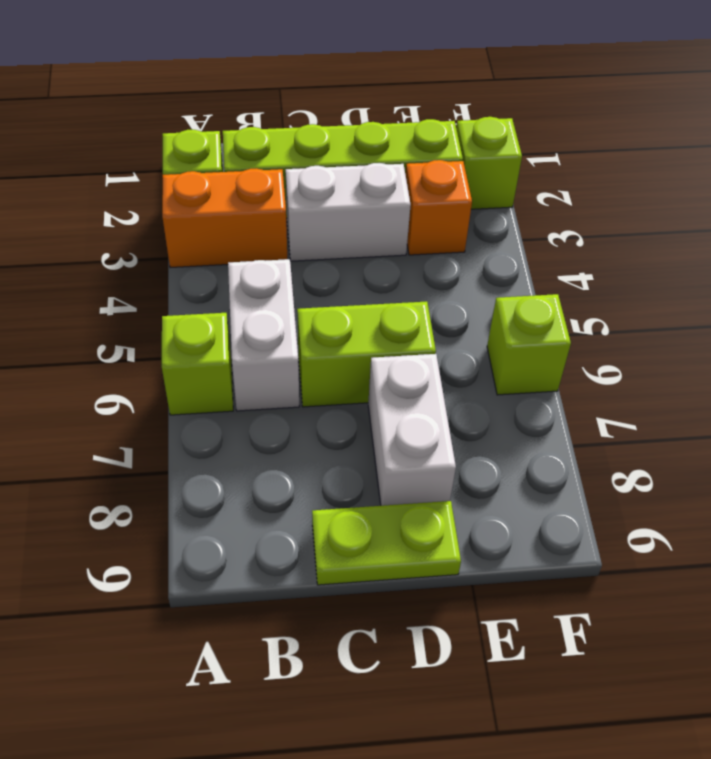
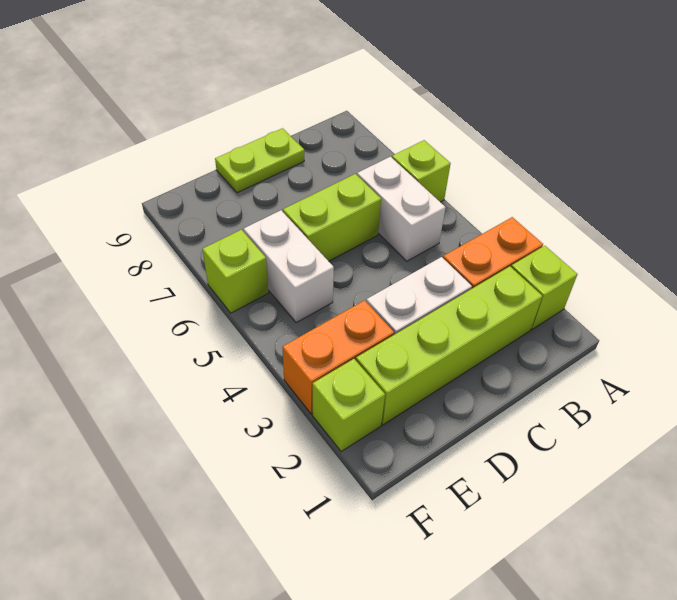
white 1x2 brick [368,354,456,506] -> white 1x2 brick moved to [244,210,334,323]
orange 1x1 brick [406,160,472,255] -> orange 1x2 brick [283,300,394,414]

